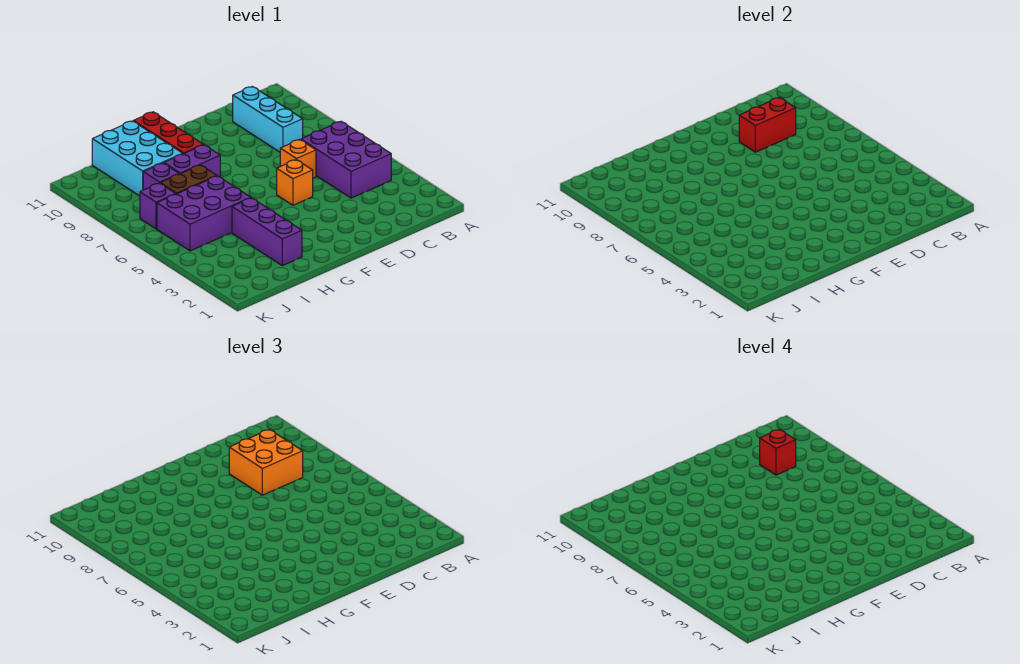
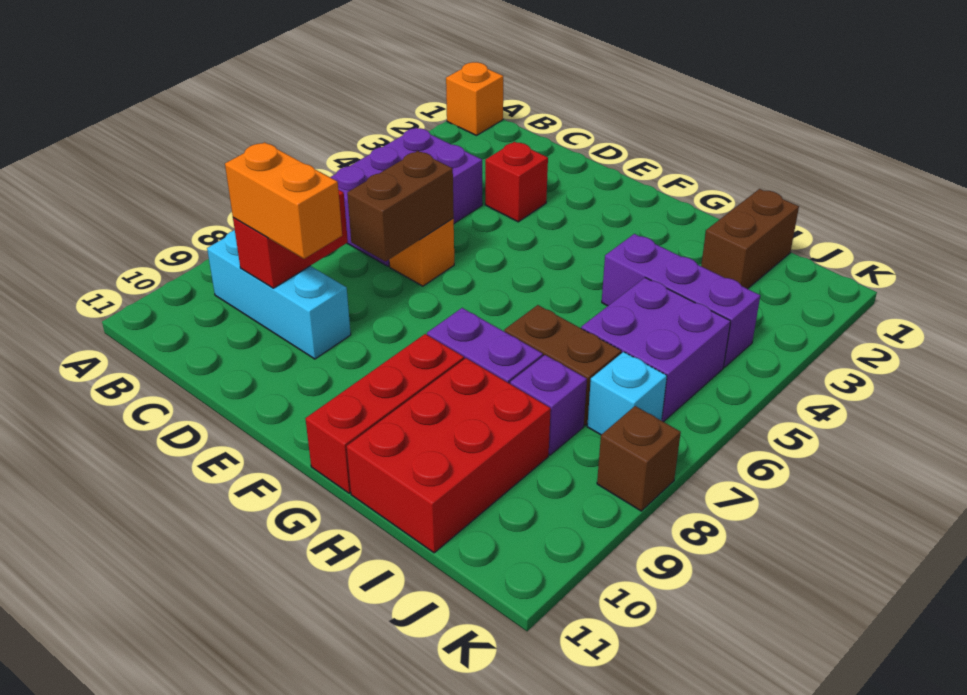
cyan 1x3 brick [233,86,303,152] -> cyan 1x3 brick turned to [207,230,351,359]
orange 2x2 brick [229,429,303,495] -> orange 1x2 brick [225,142,342,259]
red 1x2 brick [739,97,796,152] -> red 1x2 brick turned to [233,190,348,288]
red 1x1 brick [760,429,796,475] -> red 1x1 brick moved to [485,142,548,222]
none -> brown 1x2 brick [347,151,454,262]
orange 1x1 brick [277,160,313,205] -> orange 1x1 brick moved to [446,62,503,135]
purple 1x3 brick [232,198,302,266] -> purple 1x3 brick turned to [602,234,760,367]
purple 2x3 brick [157,176,251,251] -> purple 2x2 brick [581,278,731,422]
cyan 2x3 brick [92,121,183,196] -> red 2x3 brick [347,358,551,553]
none -> brown 1x2 brick [701,189,799,289]
purple 1x1 brick [140,183,175,229] -> cyan 1x1 brick [587,352,667,435]
none -> brown 1x1 brick [597,406,681,511]

